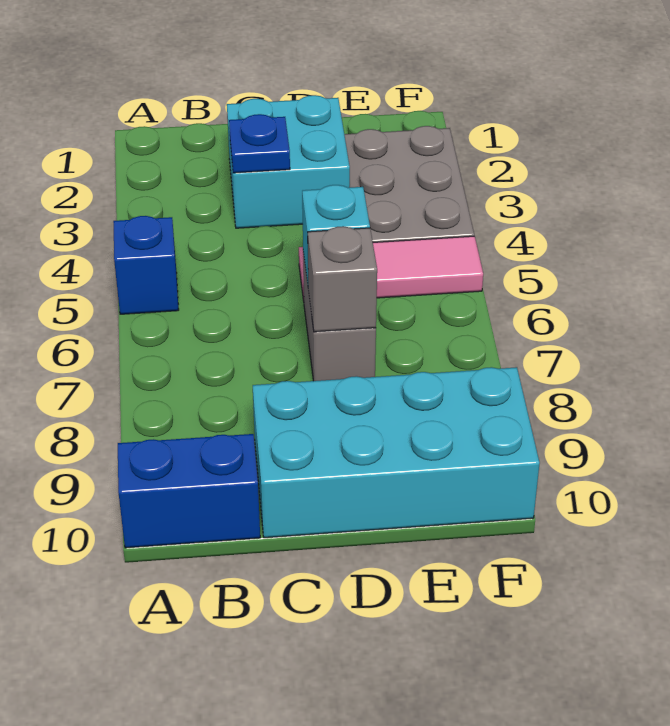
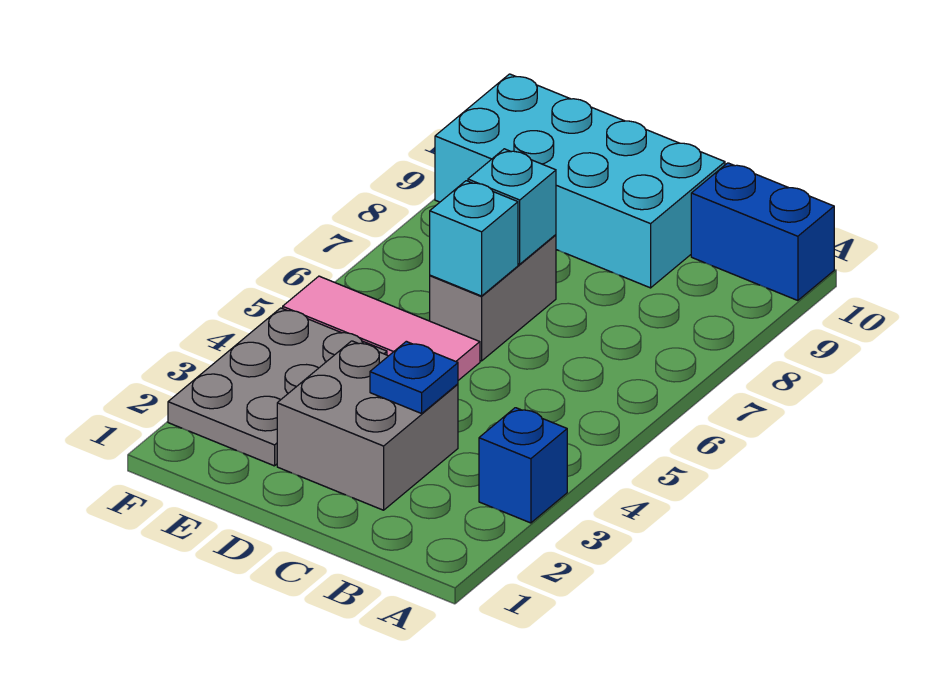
blue 1x1 brick [113,216,178,314] -> blue 1x1 brick moved to [479,408,567,523]
cyan 2x2 brick [227,95,350,228] -> grey 2x2 brick [277,341,458,510]
grey 1x1 brick [308,226,377,332] -> cyan 1x1 brick [468,149,556,264]

